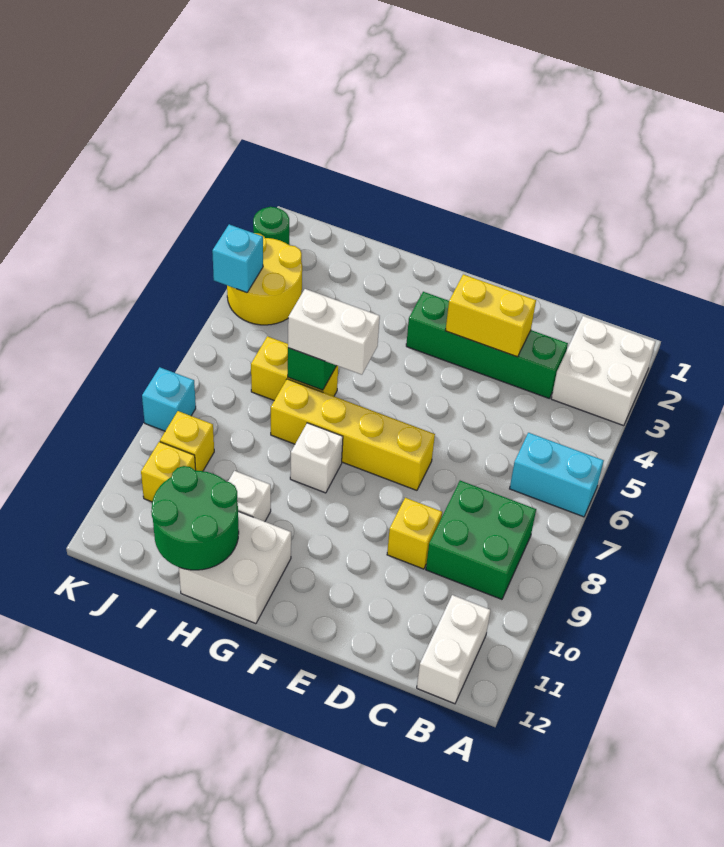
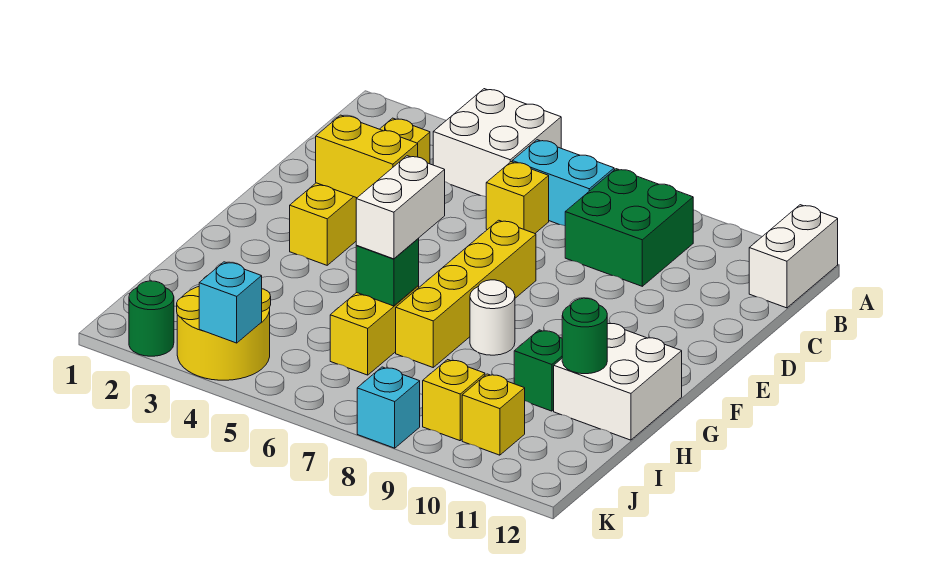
white 2x2 brick [551,316,655,426] -> white 2x2 brick moved to [433,89,561,197]
cyan 1x2 brick [510,433,604,517] -> cyan 1x2 brick turned to [512,140,614,226]
white 1x2 brick [417,595,491,704] -> white 1x2 brick turned to [749,205,838,308]
green 1x4 brick [406,292,568,398] -> yellow 1x4 brick [290,118,430,265]
yellow 1x2 brick [445,274,536,357] -> yellow 1x2 brick turned to [316,115,418,198]
yellow 1x1 brick [387,498,442,569] -> yellow 1x1 brick moved to [486,162,549,233]
white 1x1 brick [290,423,343,493] -> white 1x1 round brick [470,280,515,355]
white 1x1 brick [228,471,271,522] -> green 1x1 brick [514,330,562,411]
green 2x2 round brick [151,466,239,570] -> green 1x1 round brick [562,298,607,374]

